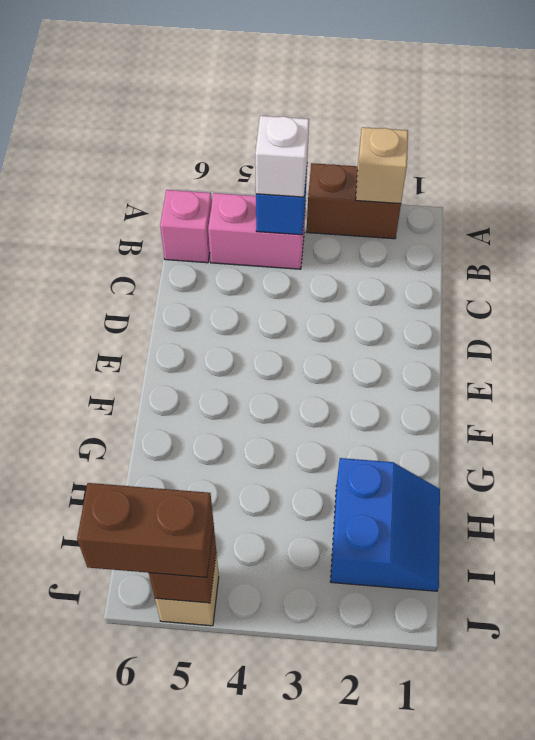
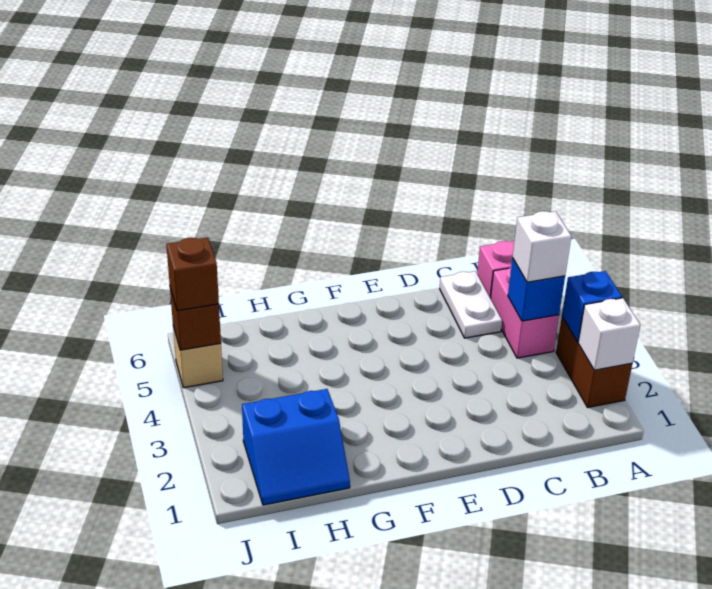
tan 1x1 brick [356,127,408,204] -> white 1x1 brick [578,298,640,370]
none -> blue 1x1 brick [562,271,622,342]
none -> white 1x2 plate [440,271,502,338]
brown 1x2 brick [77,483,214,577] -> brown 1x1 brick [166,237,219,311]

